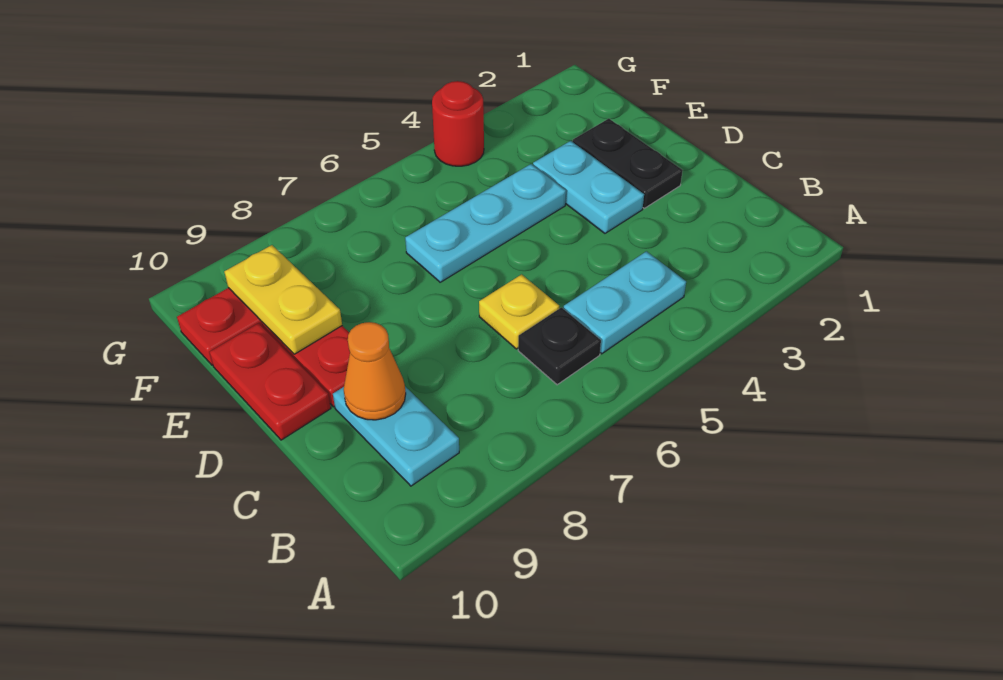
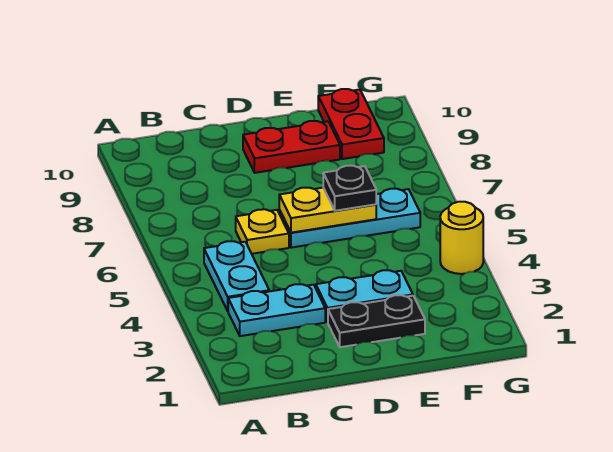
black 1x1 plate [518,307,601,385] -> black 1x1 plate moved to [323,166,376,211]
cyan 1x2 plate [333,387,459,486] -> cyan 1x2 plate moved to [228,284,325,336]
orange 1x1 cone [344,322,406,420] -> none
red 1x2 plate [210,323,331,440] -> none
cyan 1x3 plate [405,164,566,282] -> cyan 1x3 plate turned to [279,189,420,248]
yellow 1x2 plate [224,245,342,354] -> yellow 1x2 plate moved to [279,188,376,233]
red 1x1 round brick [432,81,484,166] -> yellow 1x1 round brick [440,202,483,274]

